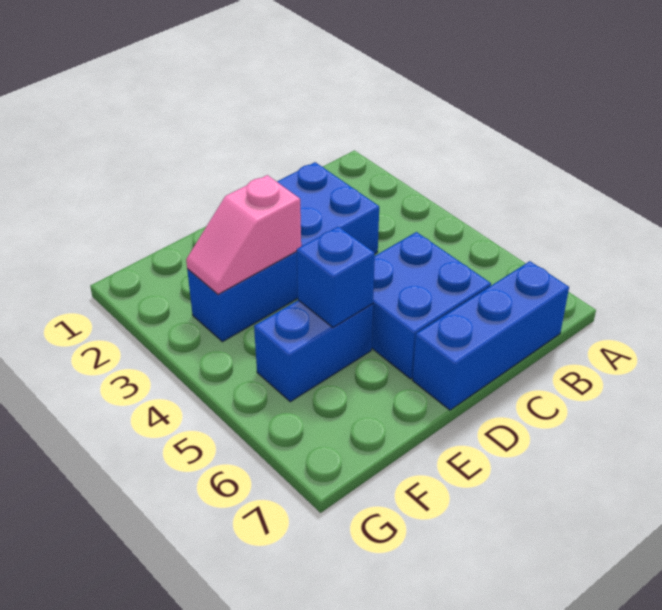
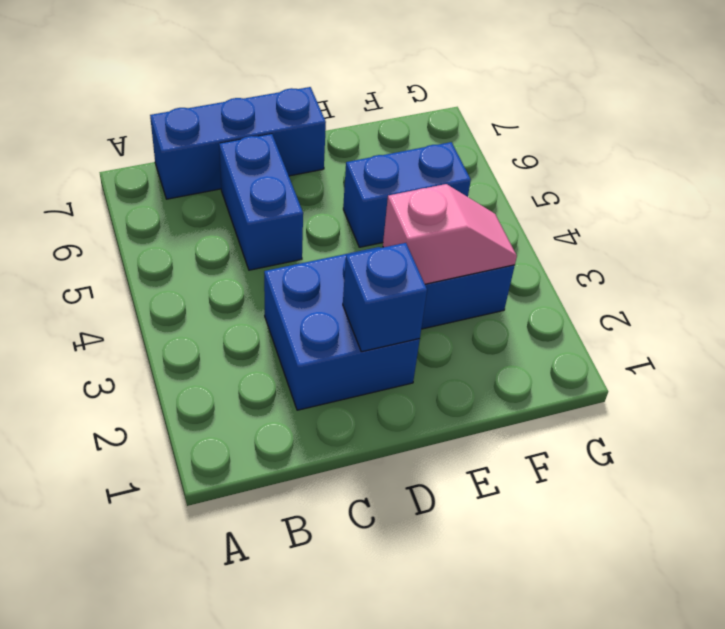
blue 2x2 brick [372,232,491,379] -> blue 1x2 brick [219,134,303,270]
blue 1x1 brick [297,226,375,327] -> blue 1x1 brick moved to [343,243,427,352]

